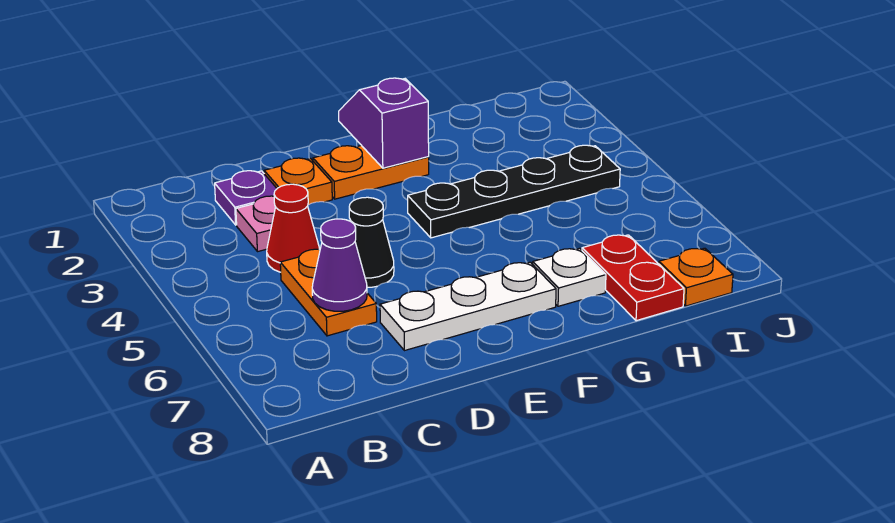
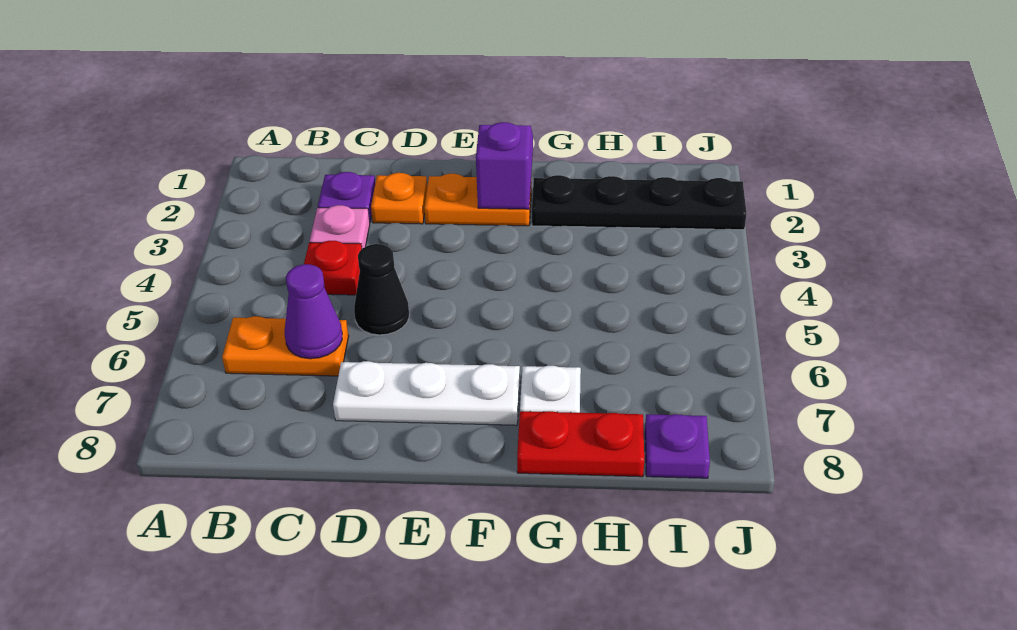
red 1x1 cone [267,184,319,272] -> red 1x1 plate [304,241,362,295]
orange 1x2 plate [280,249,377,336] -> orange 1x2 plate turned to [222,316,349,376]
black 1x4 plate [408,145,620,238] -> black 1x4 plate moved to [532,175,747,230]
red 1x2 plate [582,235,684,321] -> red 1x2 plate turned to [517,411,644,477]
orange 1x1 plate [659,248,733,306] -> purple 1x1 plate [645,414,710,478]

